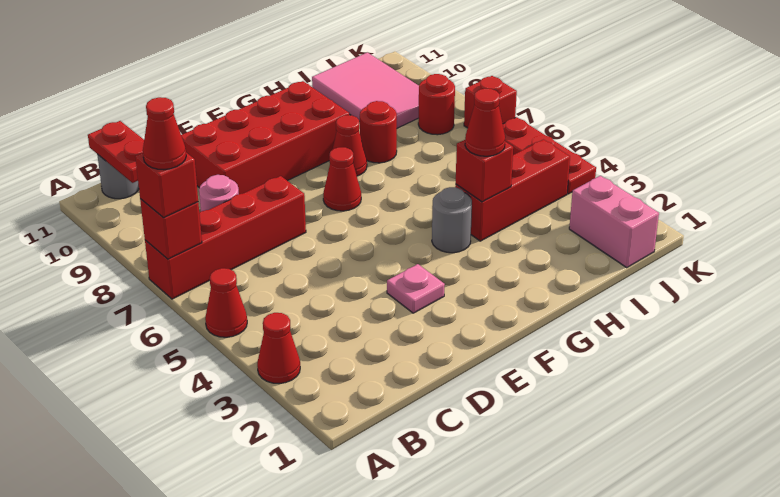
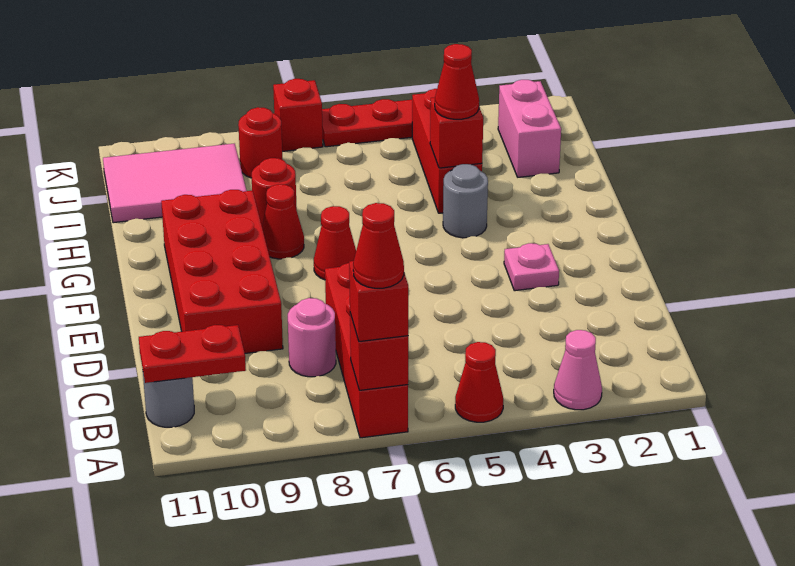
red 1x1 cone [257,313,300,384] -> pink 1x1 cone [554,330,602,410]
pink 1x2 brick [569,176,659,268] -> pink 1x2 brick turned to [498,80,561,177]

